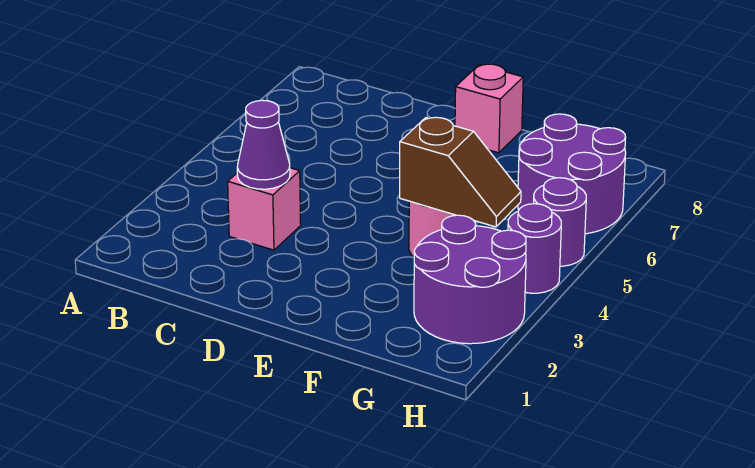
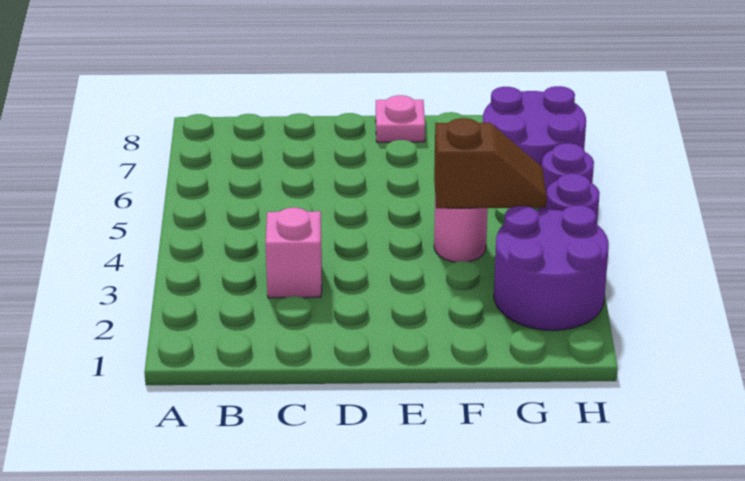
purple 1x1 cone [237,100,290,189] -> none
pink 1x1 brick [455,64,523,153] -> pink 1x1 plate [376,95,425,142]

